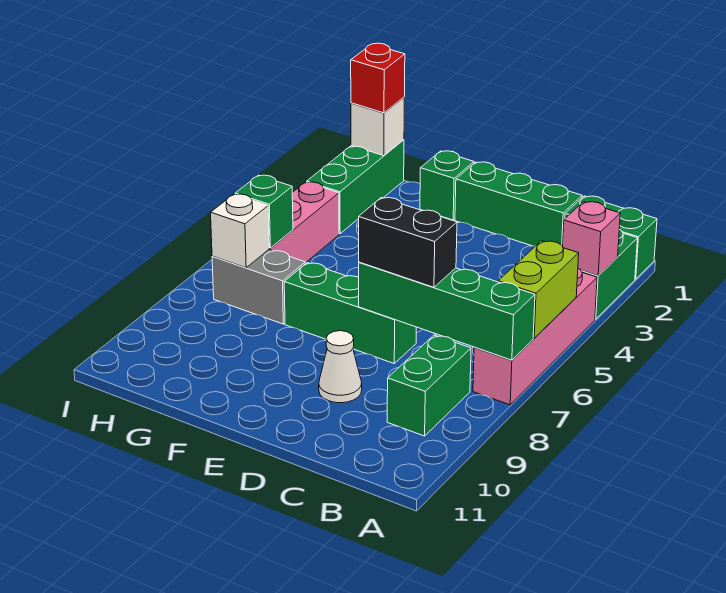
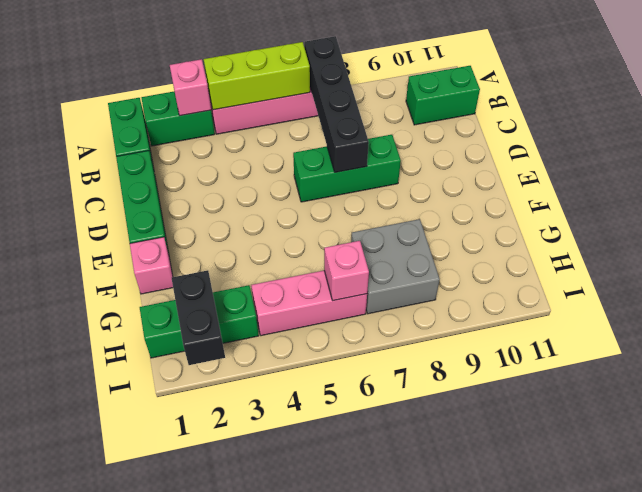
lime 1x2 brick [498,241,579,338] -> lime 1x3 brick [204,42,310,110]
green 1x4 brick [359,262,535,360] -> black 1x4 brick [304,36,369,172]
green 1x2 brick [387,335,471,436] -> green 1x2 brick moved to [406,66,480,125]
black 1x2 brick [359,198,457,287] -> black 1x2 brick moved to [172,270,225,365]
green 1x3 brick [284,263,416,363] -> green 1x3 brick turned to [293,135,401,202]
white 1x1 cone [319,331,362,403] -> none
green 1x1 brick [420,151,474,220] -> pink 1x1 brick [130,237,173,294]
grey 1x2 brick [212,250,305,324] -> grey 2x2 brick [351,219,440,314]
white 1x1 brick [351,98,404,156] -> none
red 1x1 brick [351,43,405,113] -> none
green 1x1 brick [235,175,293,248] -> pink 1x1 brick [324,241,369,301]
white 1x1 brick [211,194,269,268] -> none

